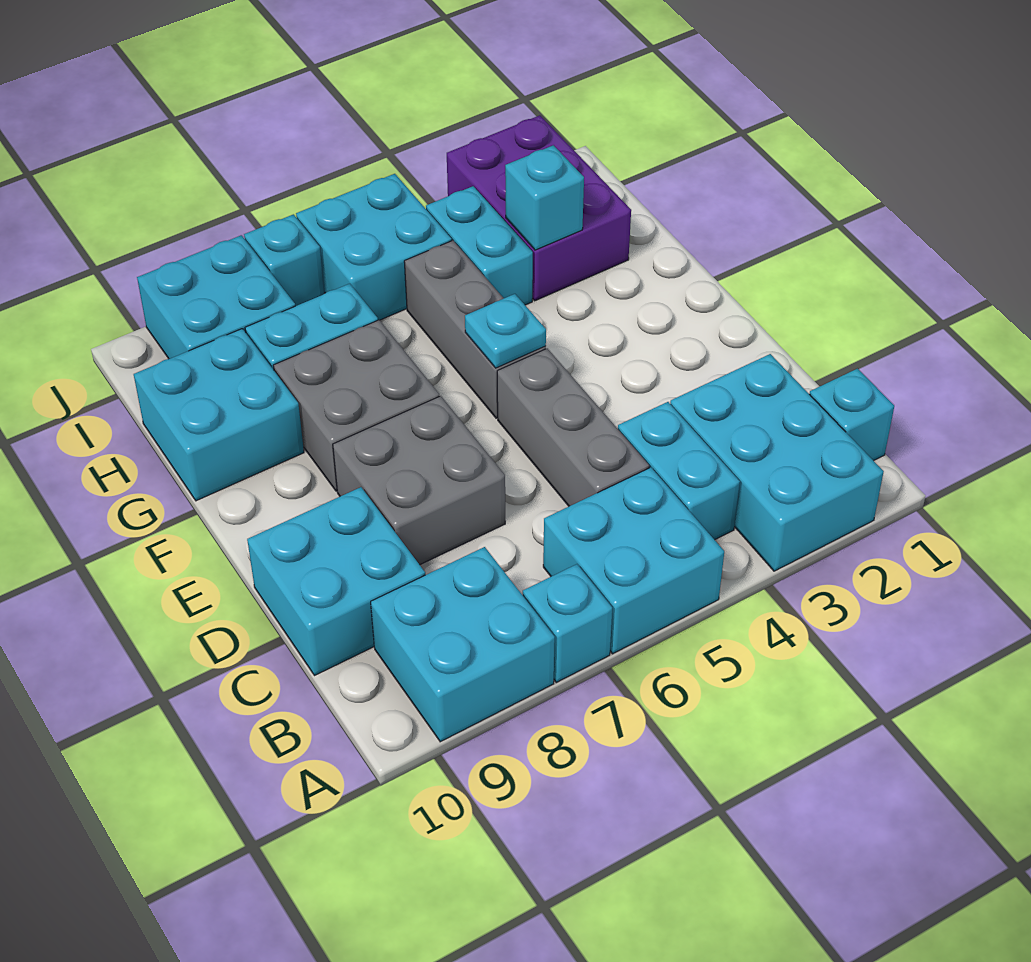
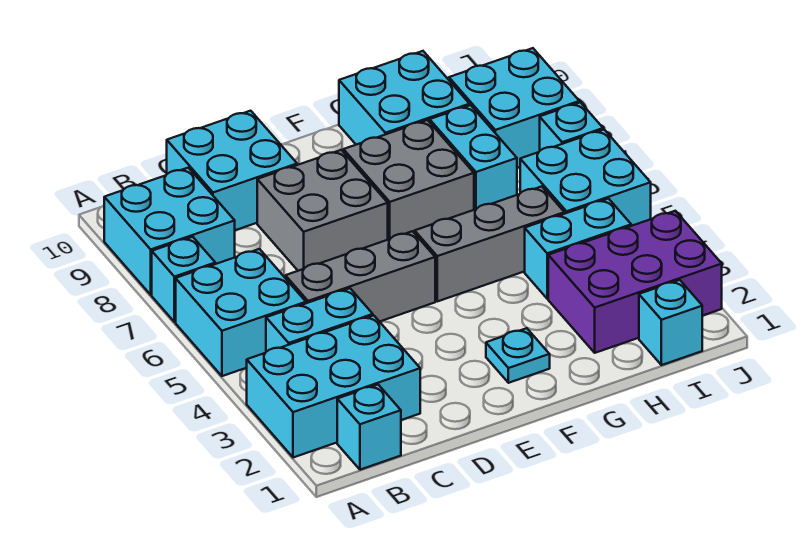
cyan 1x1 plate [465,294,546,368] -> cyan 1x1 plate moved to [486,328,550,383]
cyan 1x1 brick [505,145,584,250] -> cyan 1x1 brick moved to [639,280,702,365]

